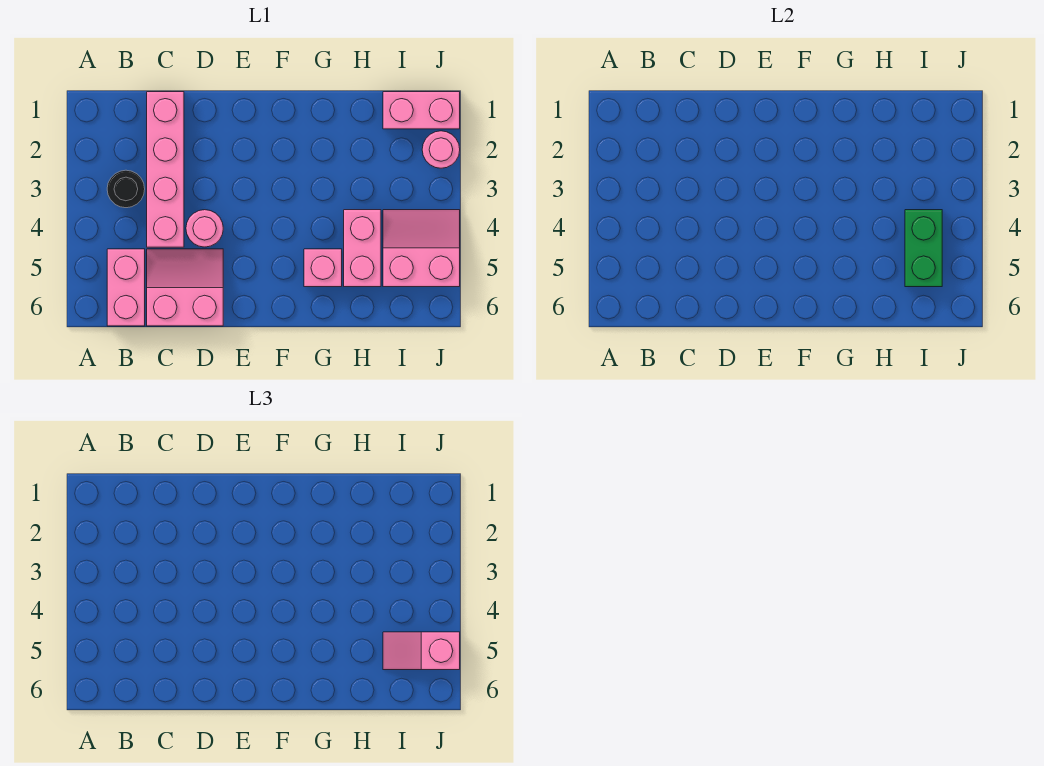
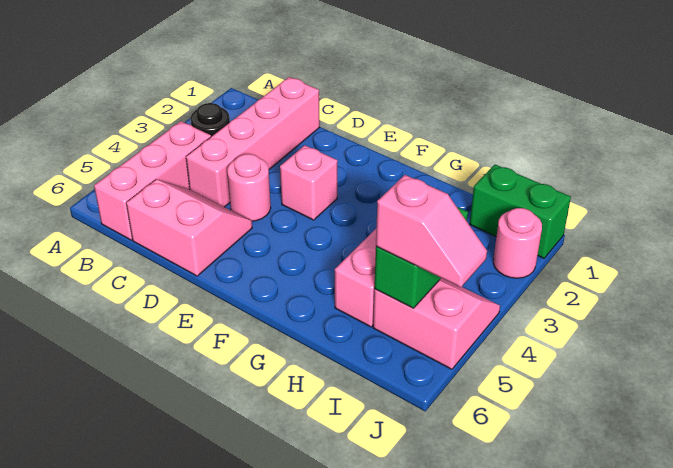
pink 1x2 brick [107,249,145,326] -> pink 1x3 brick [94,121,211,240]
pink 1x1 brick [304,249,342,287] -> pink 1x1 brick moved to [280,145,337,220]
pink 1x2 brick [383,92,460,129] -> green 1x2 brick [470,165,571,258]
pink 1x2 slope [383,632,460,670] -> pink 1x2 slope turned to [376,175,487,287]

